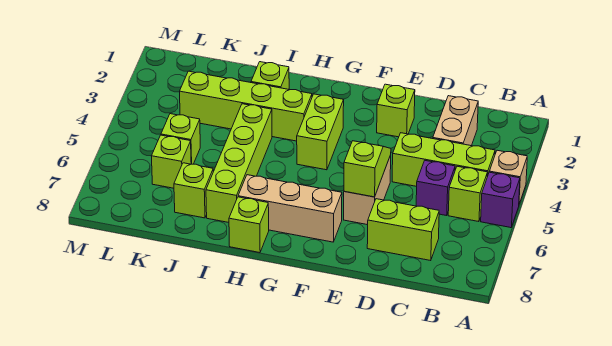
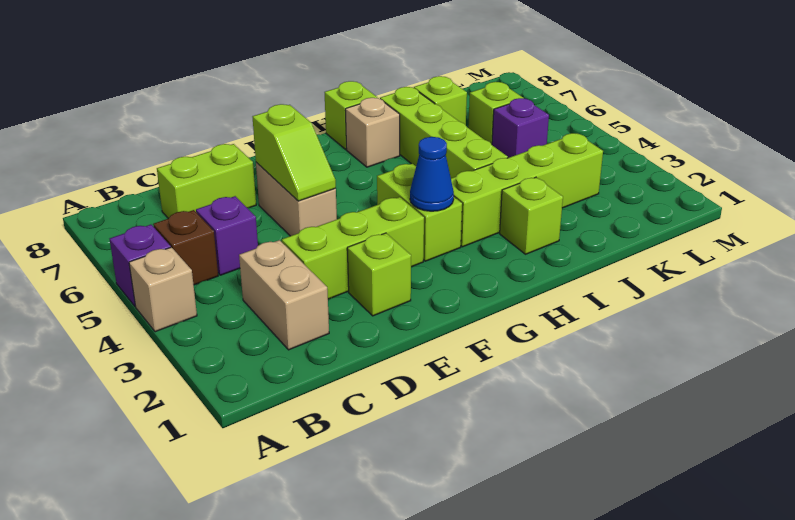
lime 1x3 brick [392,133,495,186] -> lime 1x3 brick moved to [282,197,424,299]
lime 1x1 brick [448,166,488,222] -> brown 1x1 brick [153,210,218,285]
tan 1x3 brick [238,175,342,242] -> tan 1x1 brick [345,98,400,167]
none -> blue 1x1 cone [410,137,454,211]
lime 1x1 brick [161,114,200,164] -> purple 1x1 brick [492,98,549,158]

